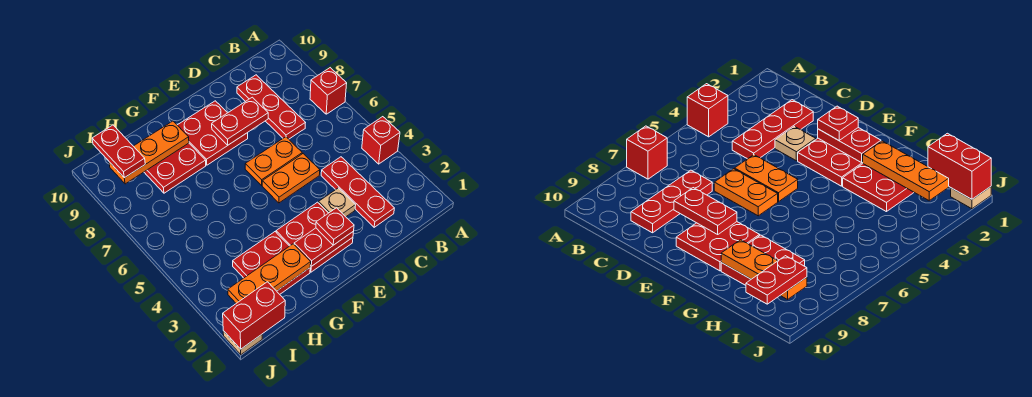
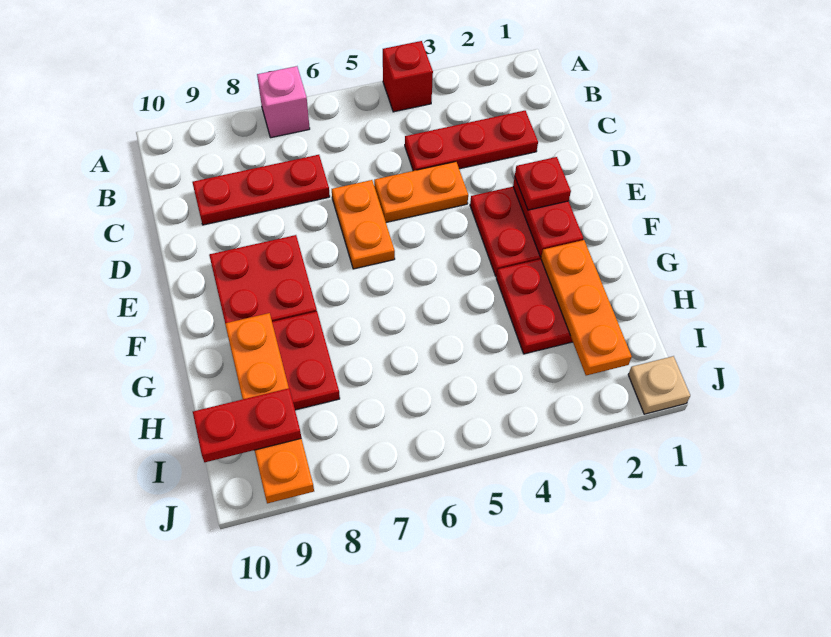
red 1x1 brick [310,68,347,114] -> pink 1x1 brick [257,66,310,138]
tan 1x1 plate [319,188,356,217] -> none
orange 1x2 plate [262,154,320,203] -> orange 1x2 plate turned to [374,162,468,222]
red 1x2 plate [212,97,268,145] -> none
orange 1x3 plate [109,121,189,184] -> orange 1x4 plate [225,313,314,503]
red 1x2 brick [223,282,285,349] -> none

